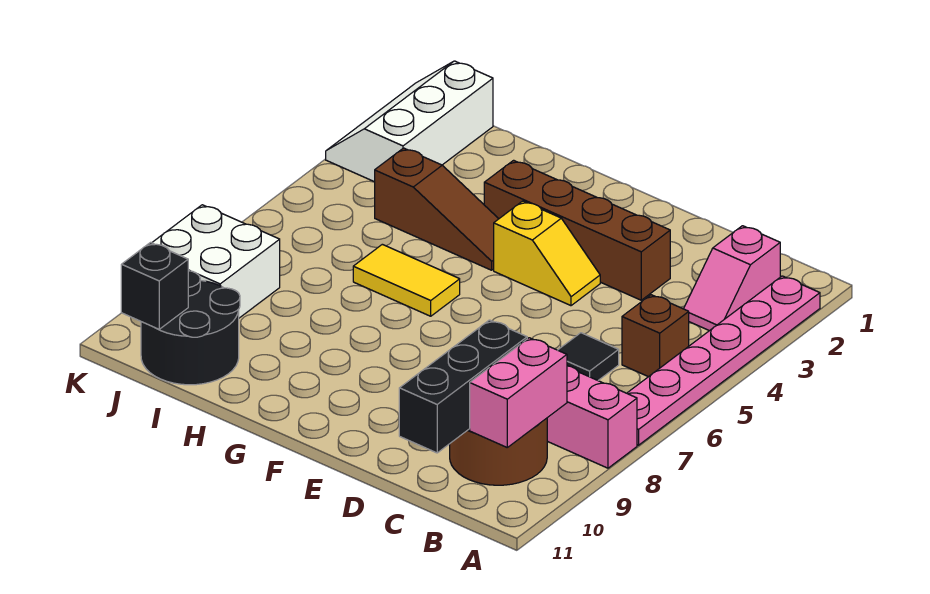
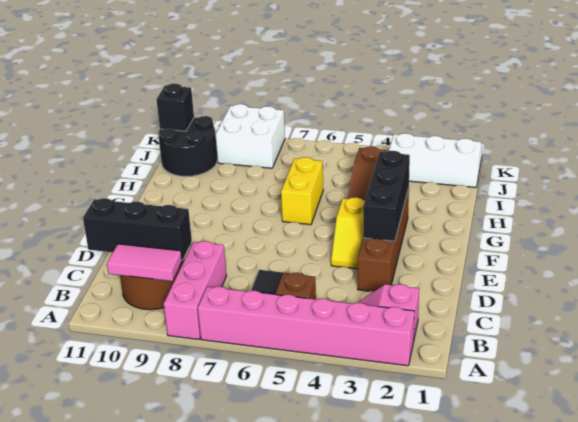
pink 1x6 plate [627,276,820,445] -> pink 1x6 brick [198,287,414,366]
pink 1x2 brick [470,338,567,447] -> pink 1x2 tile [107,244,182,281]
none -> black 1x3 brick [363,151,410,241]
yellow 1x2 tile [353,244,460,316] -> yellow 1x2 brick [281,157,323,225]

